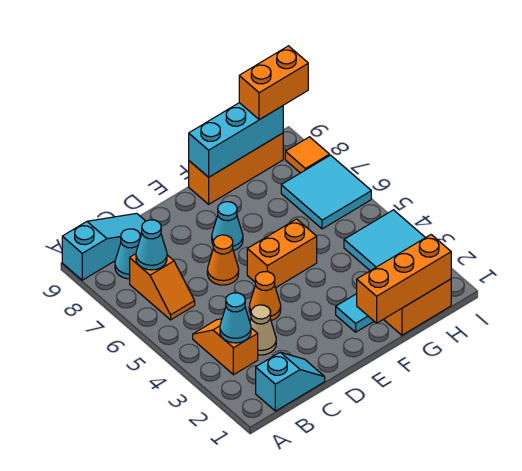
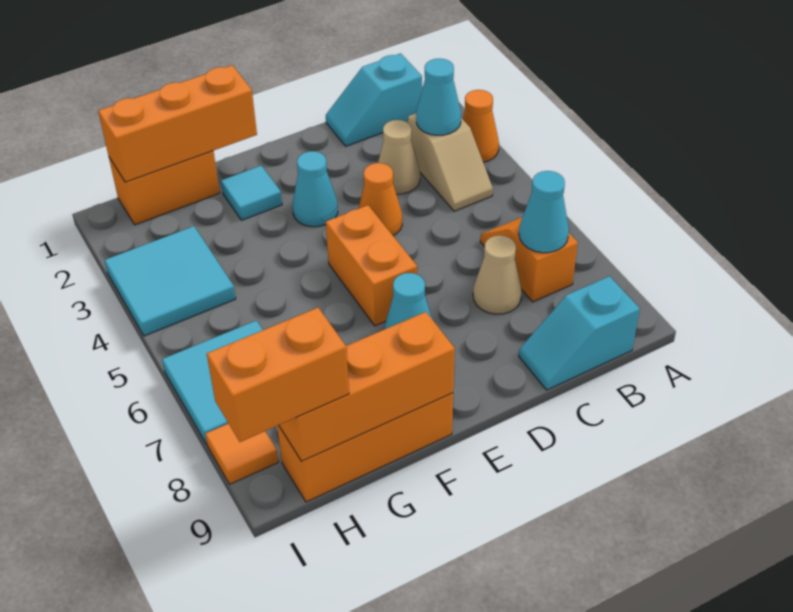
cyan 1x3 slope [62,213,145,280] -> cyan 1x2 slope [519,276,640,390]
orange 1x2 slope [193,319,258,375] -> tan 1x2 slope [408,113,493,211]
cyan 1x1 cone [115,229,140,279] -> cyan 1x1 cone moved to [293,151,338,227]
none -> tan 1x1 cone [473,235,522,314]
orange 1x1 cone [207,235,239,285] -> orange 1x1 cone moved to [462,90,499,162]
orange 1x2 brick [247,219,317,288] -> orange 1x2 brick turned to [326,205,417,326]
cyan 1x3 brick [189,103,283,177] -> orange 1x3 brick [279,312,455,461]

